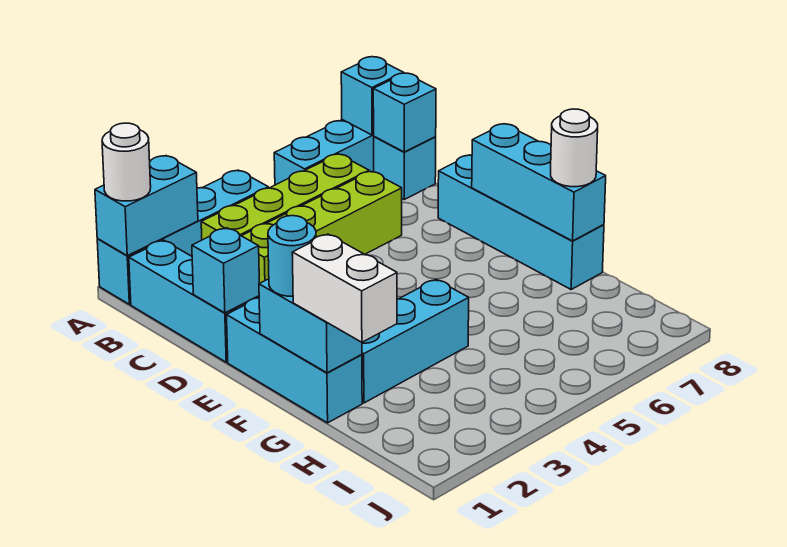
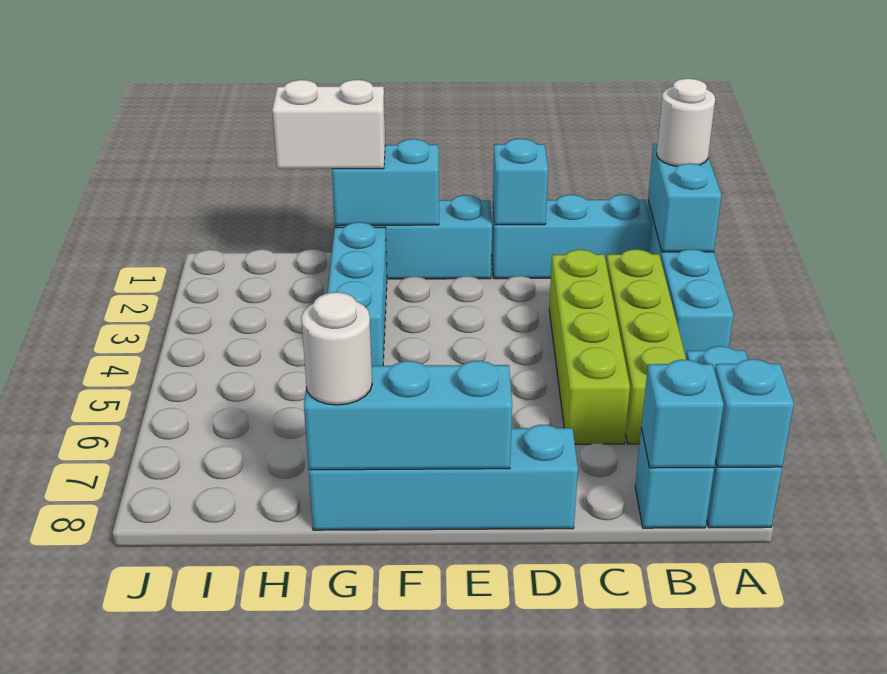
cyan 1x1 round brick [268,216,316,296] -> none

